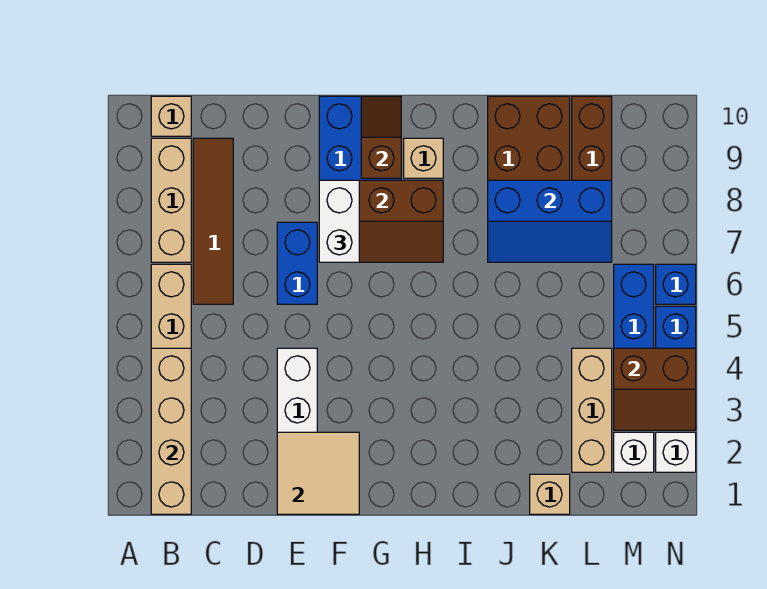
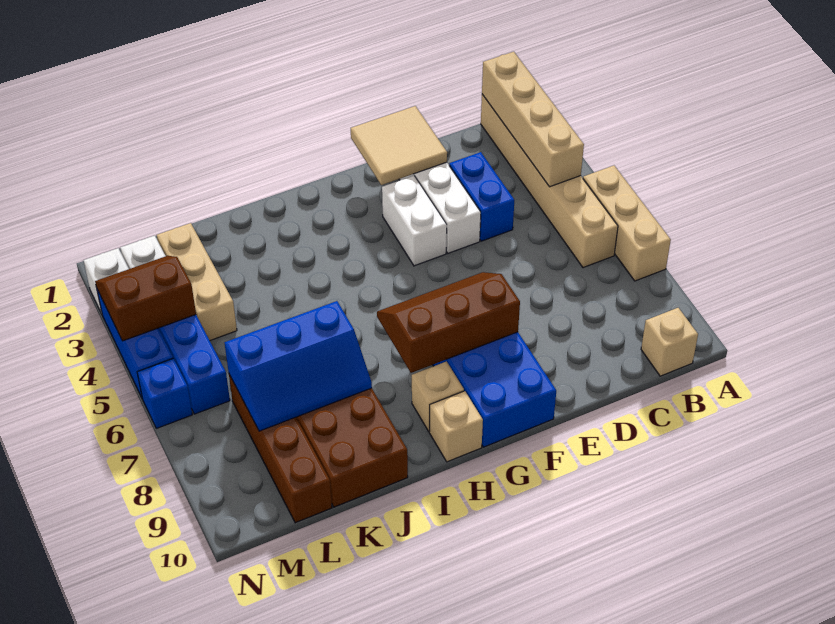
tan 1x3 brick [151,138,191,262] -> tan 1x3 brick moved to [583,166,671,281]
brown 1x4 tile [193,138,233,304] -> none
blue 1x2 brick [277,222,317,304] -> blue 1x2 brick moved to [449,152,514,241]
white 1x2 brick [319,180,359,262] -> white 1x2 brick moved to [382,176,447,266]
brown 1x2 slope [361,96,401,178] -> none
blue 2x3 slope [488,180,612,262] -> blue 2x3 slope turned to [225,301,372,431]
tan 1x1 brick [530,474,570,514] -> tan 1x1 brick moved to [429,391,483,462]

